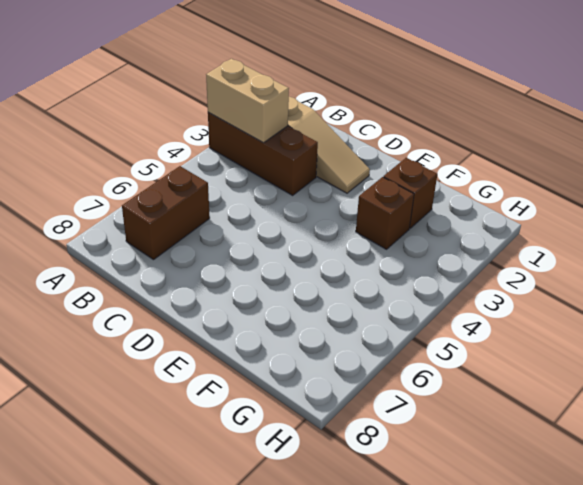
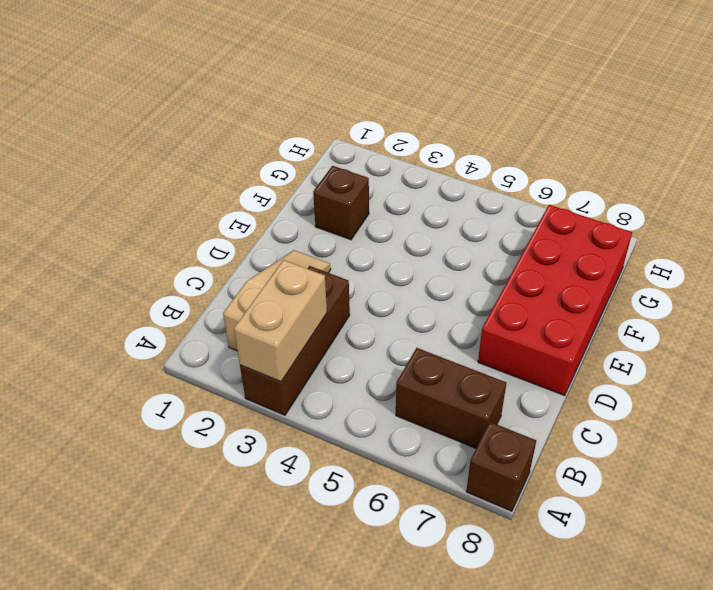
none -> red 2x4 brick [478,205,632,395]
brown 1x1 brick [356,177,414,249] -> brown 1x1 brick moved to [466,422,536,511]

